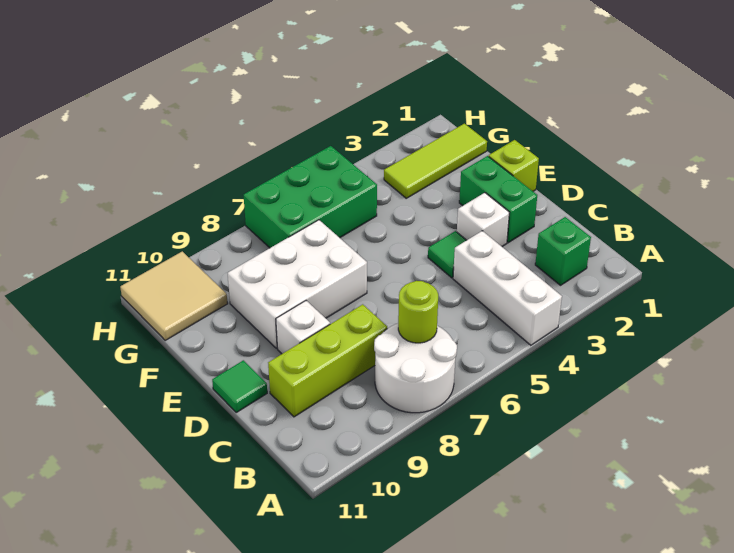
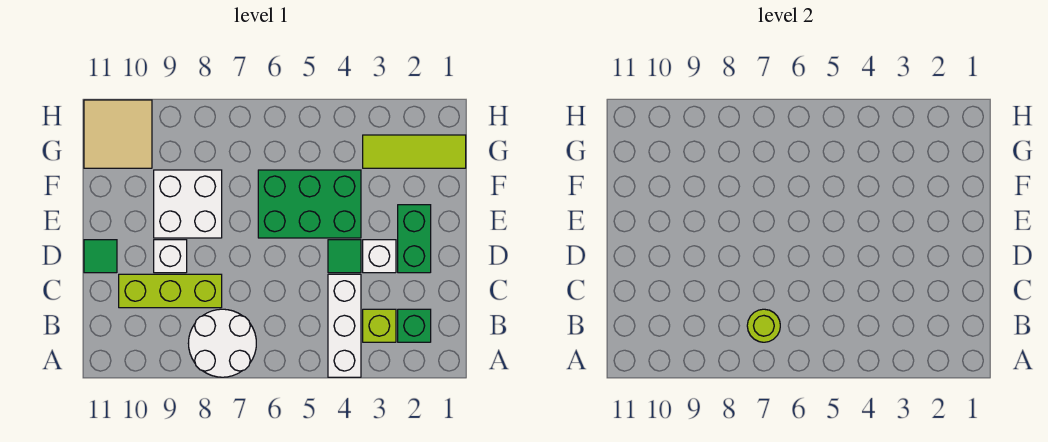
lime 1x1 brick [488,140,539,191] -> lime 1x1 brick moved to [363,309,396,342]
white 2x3 brick [228,220,367,348] -> white 2x2 brick [154,170,222,238]
green 2x3 brick [244,146,377,248] -> green 2x3 brick moved to [258,170,361,238]

